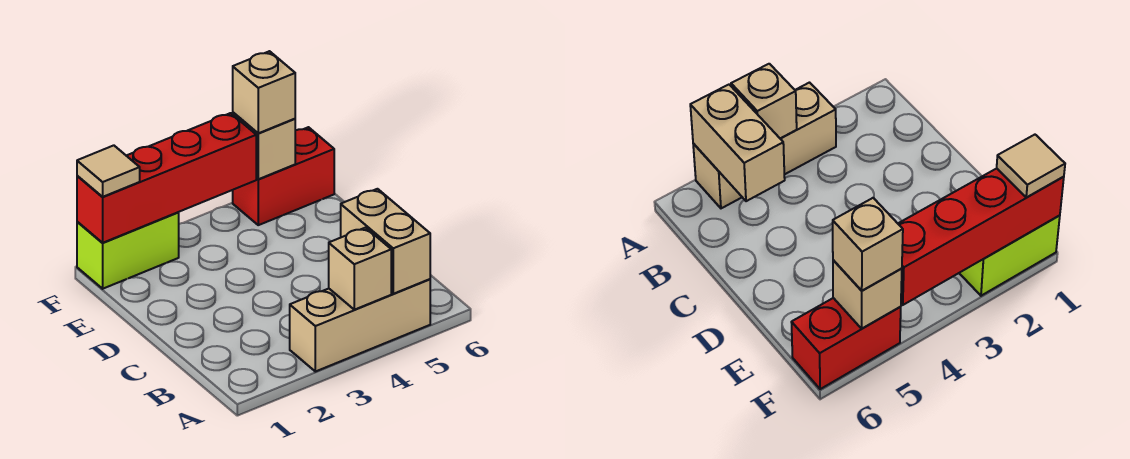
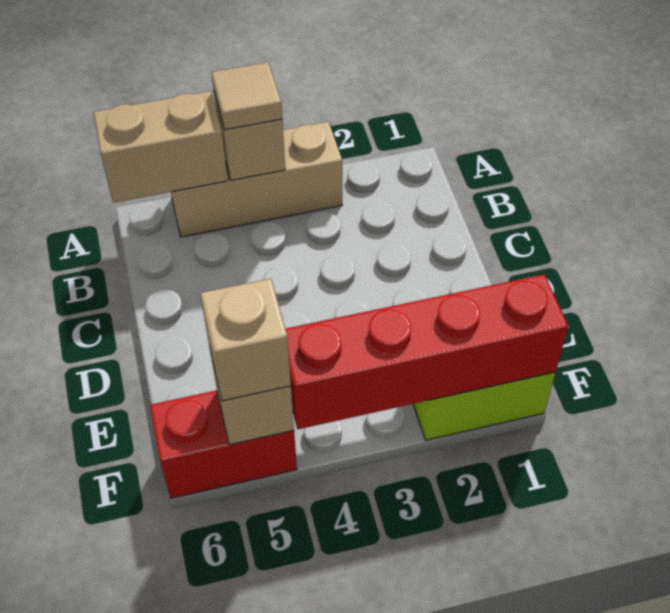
tan 1x2 brick [341,189,430,294] -> tan 1x2 brick turned to [93,91,228,203]
tan 1x1 tile [77,145,140,197] -> tan 1x1 tile moved to [212,62,282,130]

